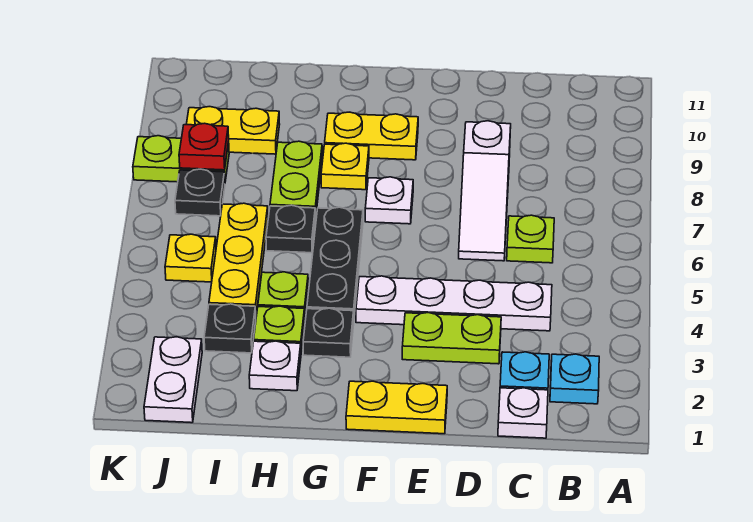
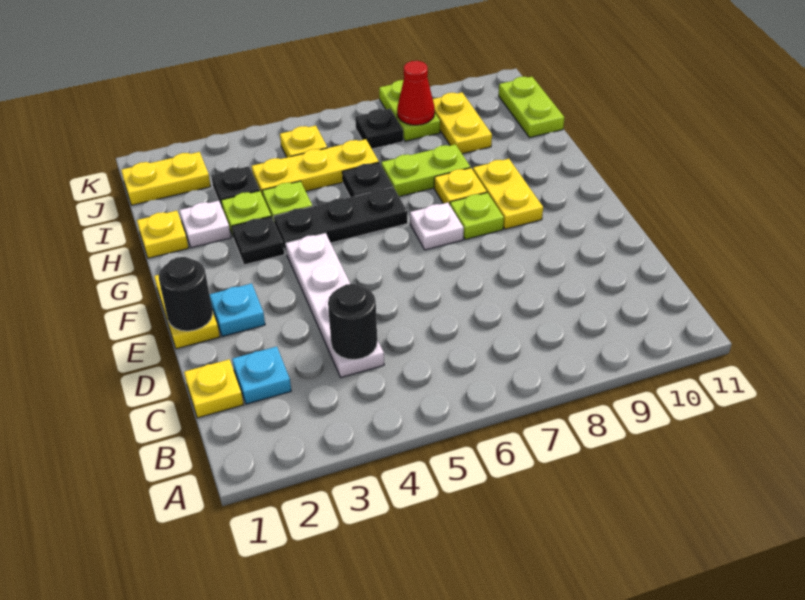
cyan 1x1 plate [550,354,599,404] -> cyan 1x1 plate moved to [209,283,265,337]
white 1x1 plate [498,388,548,438] -> yellow 1x1 plate [184,359,244,418]
none -> black 1x1 round brick [328,284,377,360]
lime 1x1 plate [507,215,554,263] -> lime 1x1 plate moved to [450,193,504,240]
lime 1x2 plate [402,313,501,364] -> lime 1x2 plate moved to [499,77,564,138]
white 1x3 slope [459,121,511,261] -> none
none -> black 1x1 round brick [159,257,213,331]
none -> yellow 1x1 plate [137,211,189,258]
white 1x2 plate [144,337,202,423] -> yellow 1x2 plate [121,152,211,205]
red 1x1 plate [179,123,229,170] -> red 1x1 cone [397,61,435,125]

